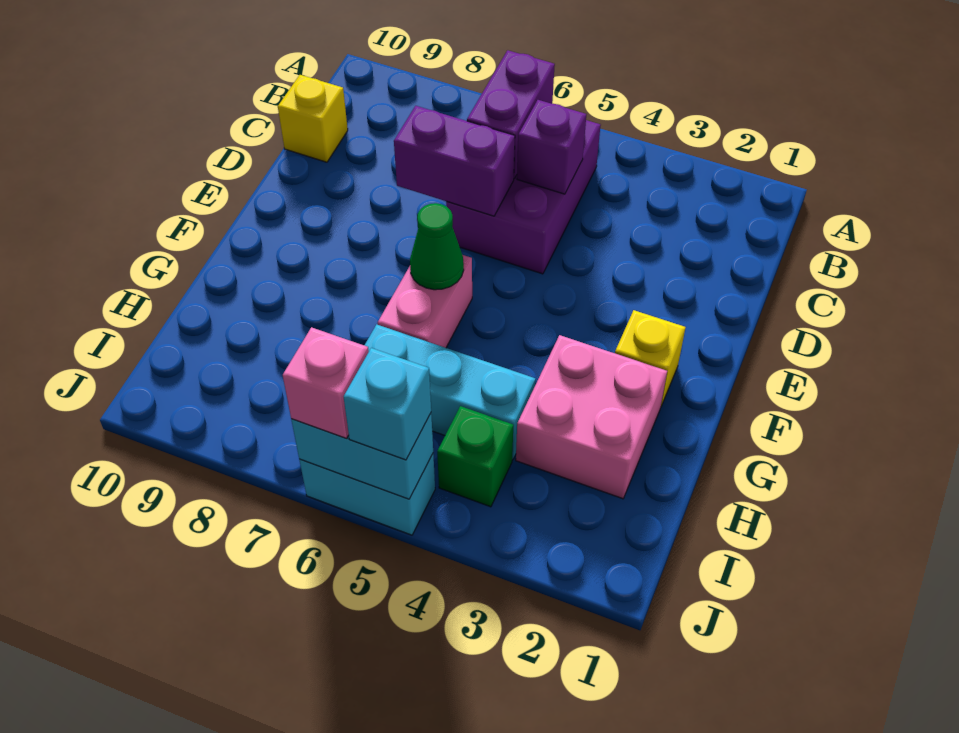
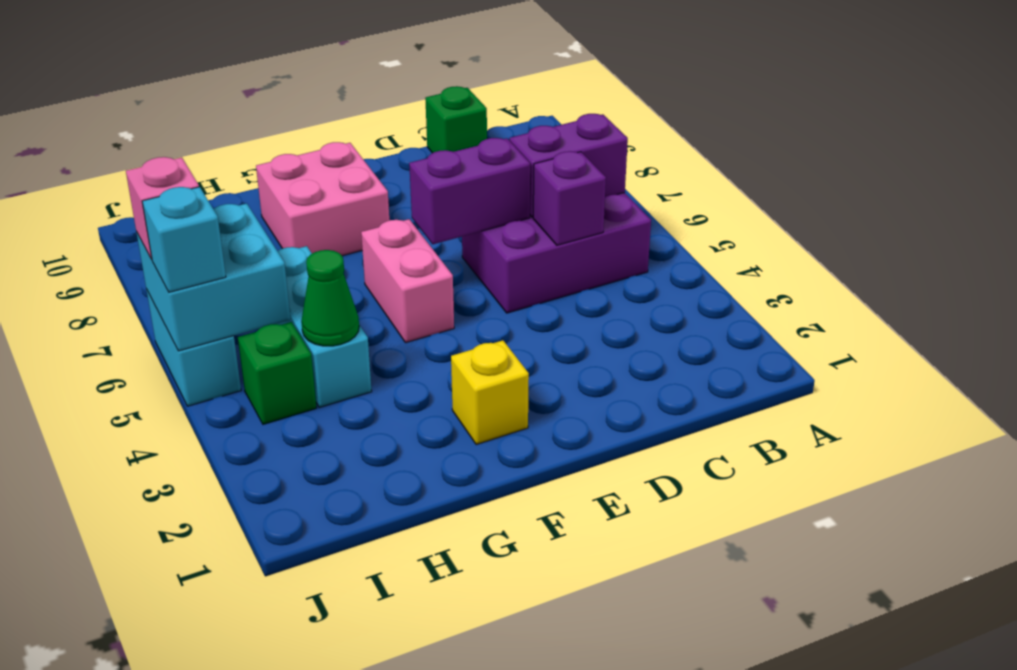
yellow 1x1 brick [278,75,348,162] -> green 1x1 brick [425,86,487,153]
purple 1x2 brick [394,106,515,216] -> purple 1x2 brick turned to [409,138,530,244]
pink 1x2 brick [378,255,472,348] -> pink 1x2 brick turned to [361,219,454,343]
green 1x1 cone [410,203,464,290] -> green 1x1 cone moved to [301,250,359,346]
pink 2x2 brick [516,335,667,499] -> pink 2x2 brick moved to [256,142,389,256]
cyan 1x2 brick [291,413,433,499] -> cyan 2x2 brick [136,203,291,351]

